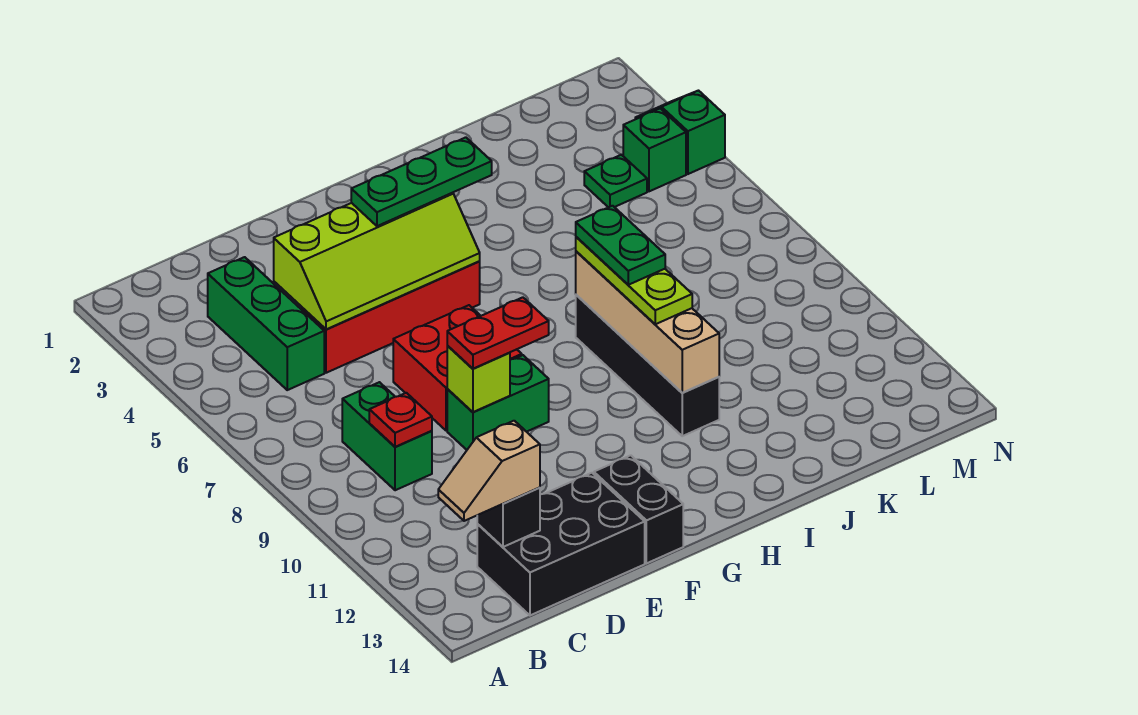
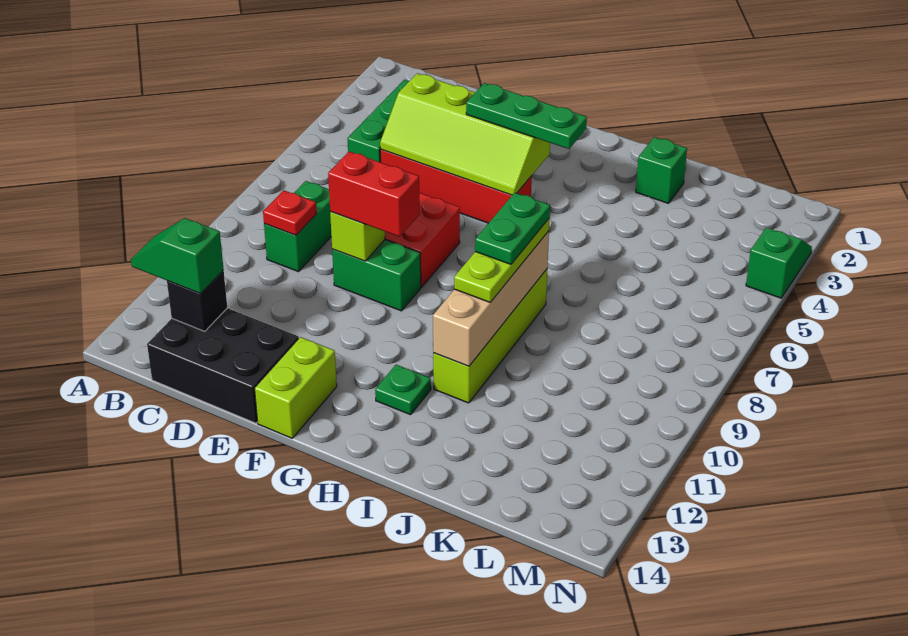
tan 1x2 slope [438,421,540,521] -> green 1x2 slope [131,218,224,294]
red 1x2 plate [447,297,549,369] -> red 1x2 brick [328,152,420,237]
black 1x2 brick [594,455,683,563] -> lime 1x2 brick [255,337,337,438]
black 1x4 brick [576,295,719,436] -> lime 1x4 brick [433,269,547,403]
green 1x1 plate [584,155,647,207] -> green 1x1 plate moved to [375,365,431,415]
green 1x1 brick [623,108,686,191] -> green 1x1 brick moved to [636,137,687,203]

